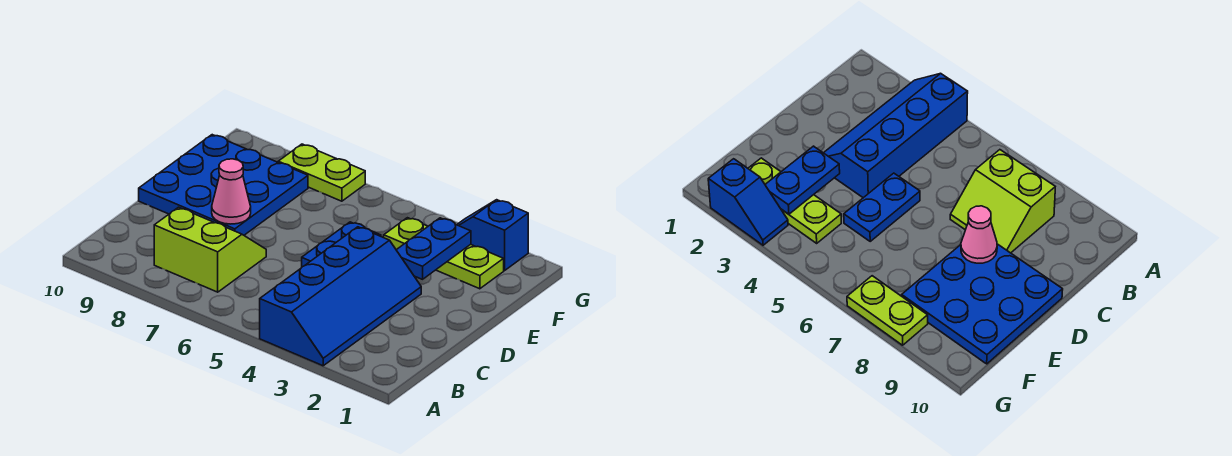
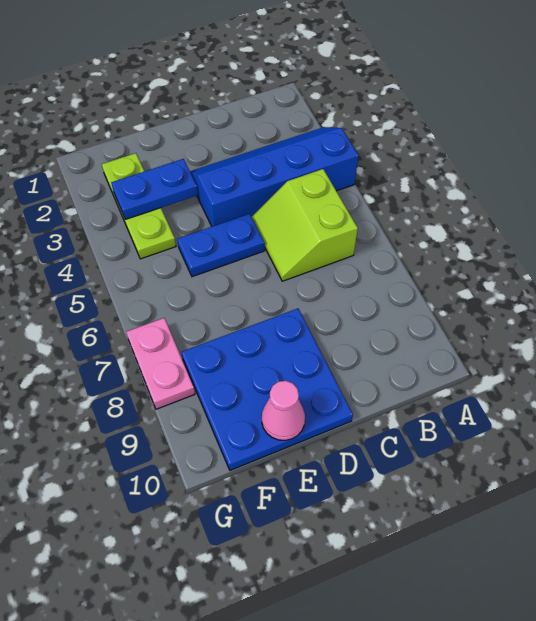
lime 2x2 slope [154,207,266,292] -> lime 2x2 slope moved to [252,169,358,281]
pink 1x1 cone [212,159,251,224] -> pink 1x1 cone moved to [262,381,305,440]
blue 1x2 slope [457,200,528,270] -> none
lime 1x2 plate [278,144,365,201] -> pink 1x2 plate [126,318,195,409]

